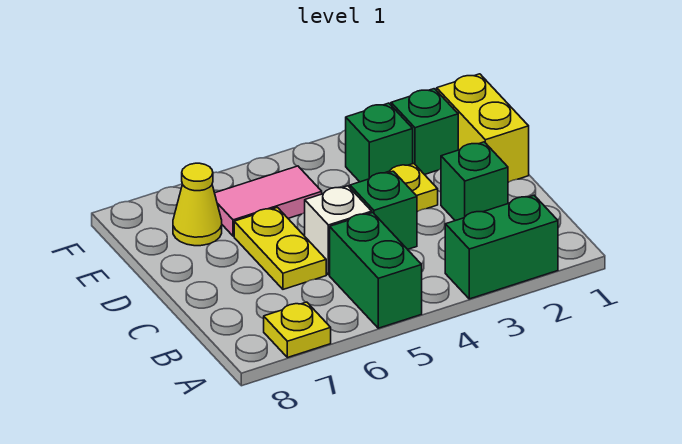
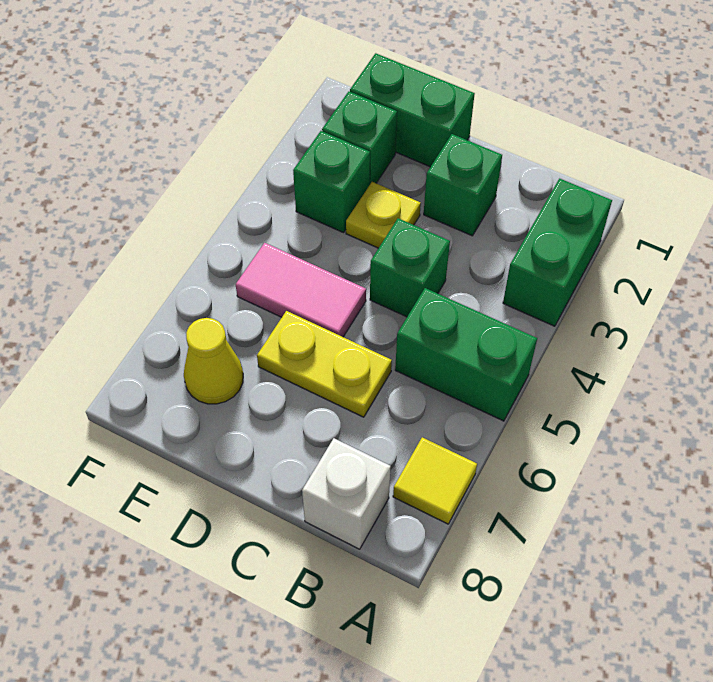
yellow 1x1 plate [264,302,331,358] -> yellow 1x1 tile [393,437,477,524]
white 1x1 brick [305,186,372,275] -> white 1x1 brick moved to [302,438,391,549]
yellow 1x2 brick [437,74,529,182] -> green 1x2 brick [350,53,475,167]
pink 1x2 tile [215,166,322,236] -> pink 1x2 tile turned to [236,243,366,337]

